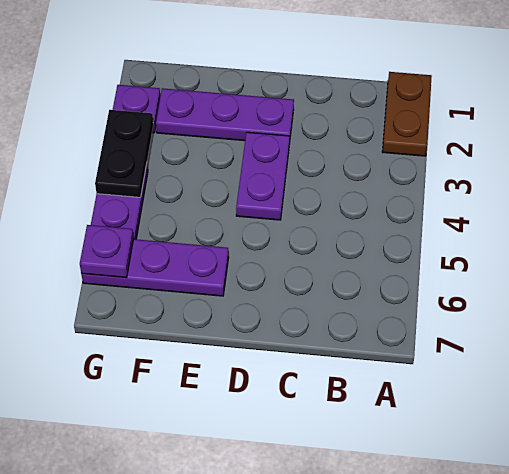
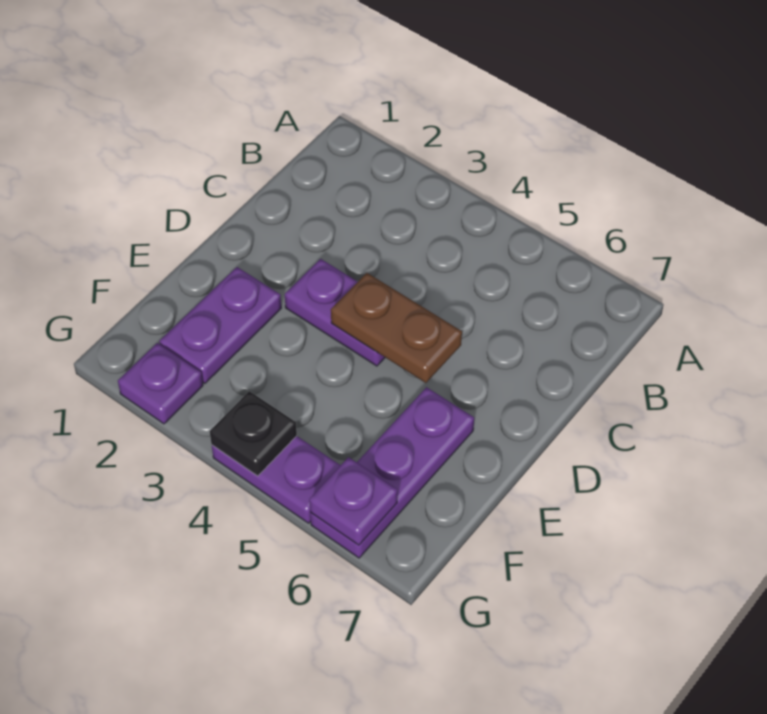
brown 1x2 plate [382,72,432,156] -> brown 1x2 plate moved to [331,273,462,383]
purple 1x3 plate [156,88,294,144] -> purple 1x2 plate [159,267,281,383]
black 1x2 plate [95,110,153,197] -> black 1x1 plate [210,391,297,476]

